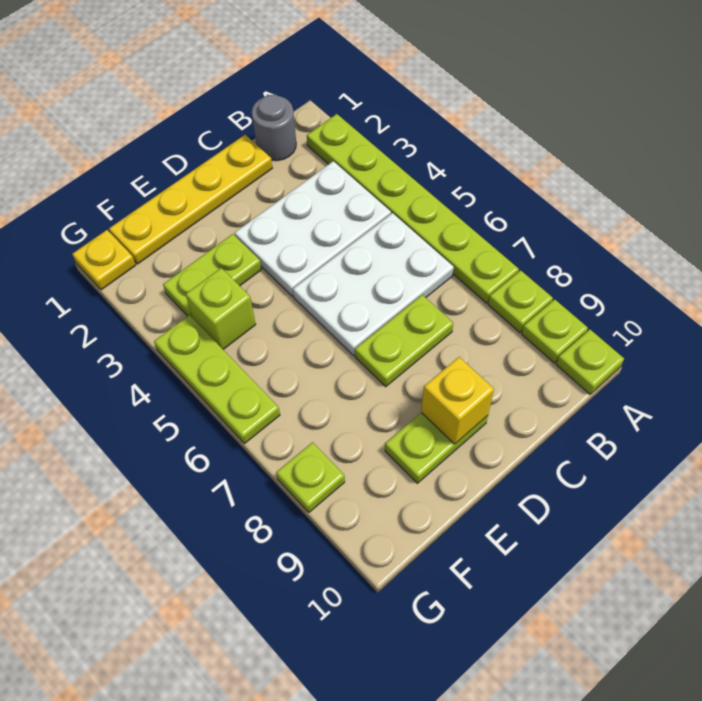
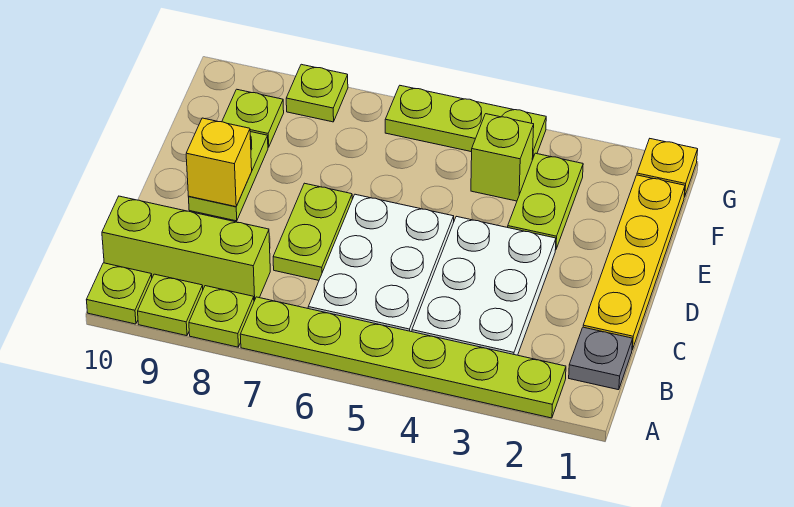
grey 1x1 round brick [252,95,296,161] -> grey 1x1 plate [569,327,633,390]
none -> lime 1x3 brick [102,196,270,301]
none -> lime 1x1 plate [222,89,284,147]

